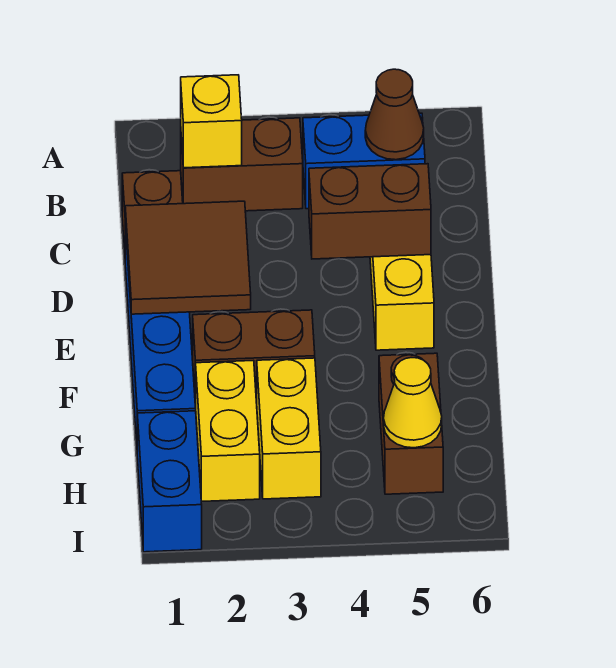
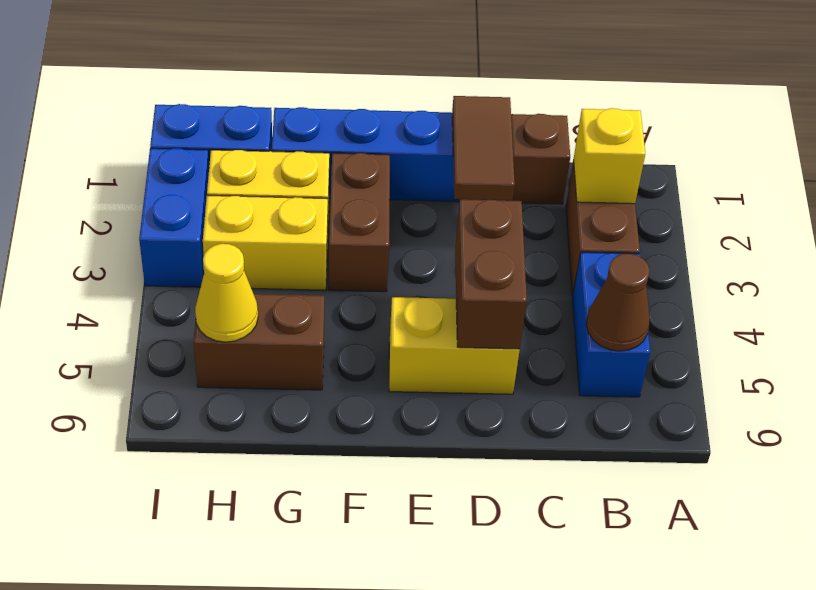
brown 2x2 tile [125,201,251,314] -> brown 1x2 tile [452,96,515,200]
none -> blue 1x2 brick [139,148,209,287]

